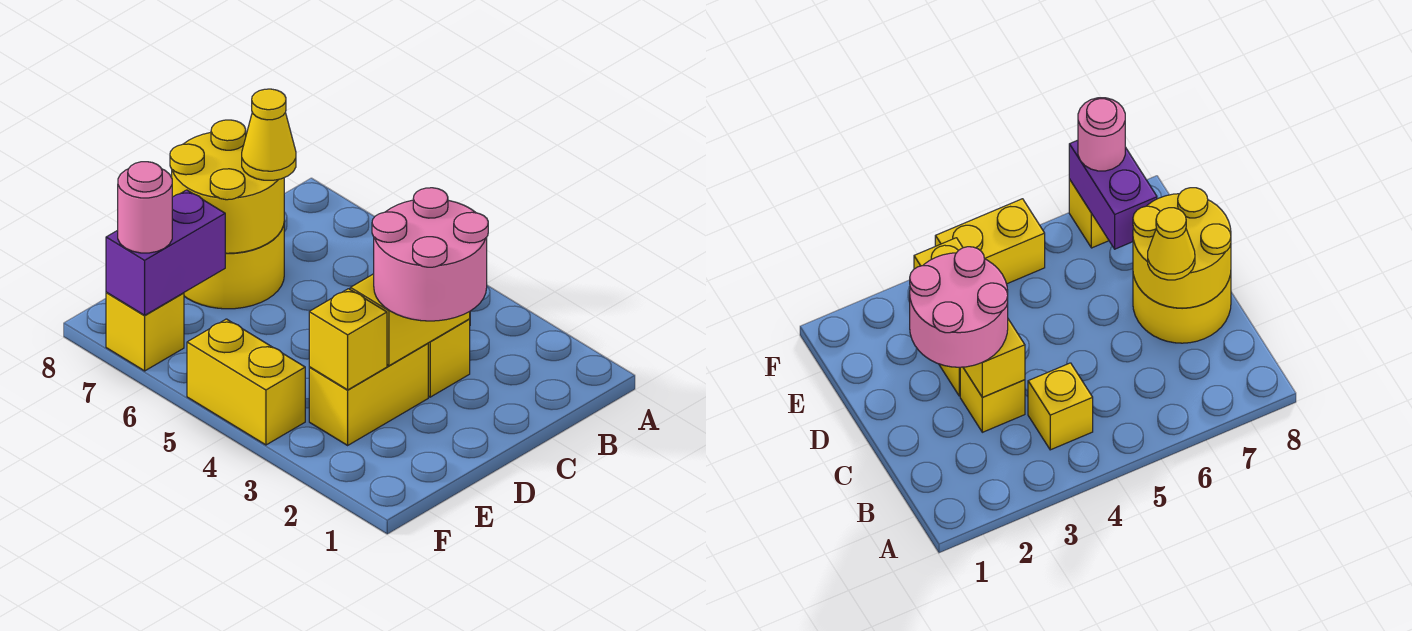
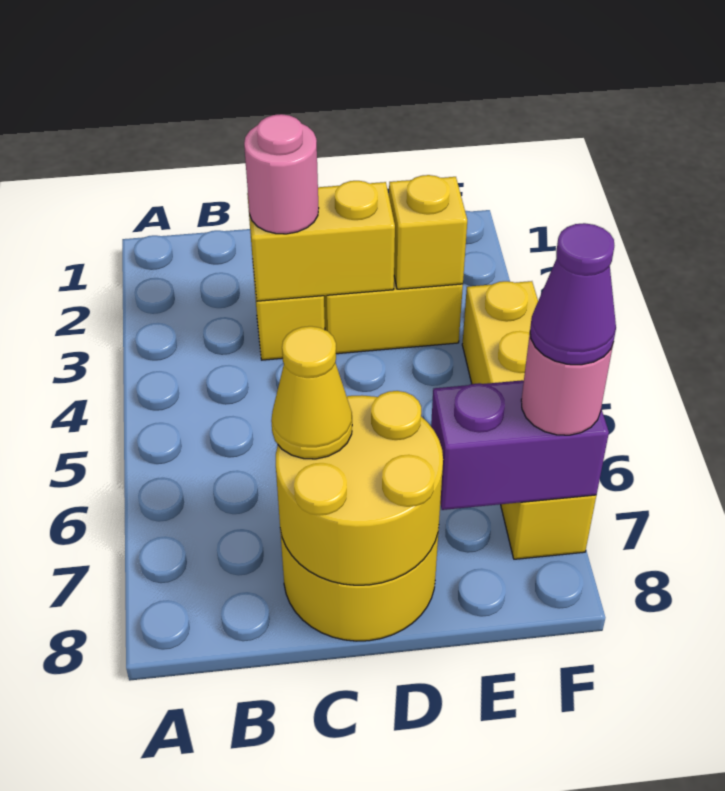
yellow 1x1 brick [1028,363,1093,450] -> none
pink 2x2 round brick [372,188,488,321] -> pink 1x1 round brick [244,114,319,234]
none -> purple 1x1 cone [530,223,616,365]

